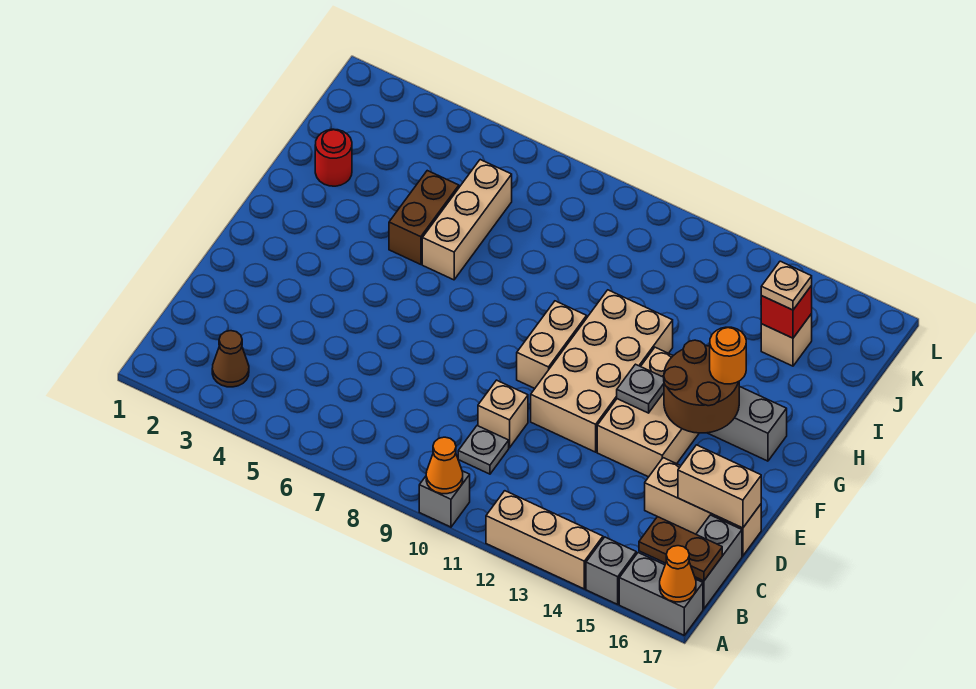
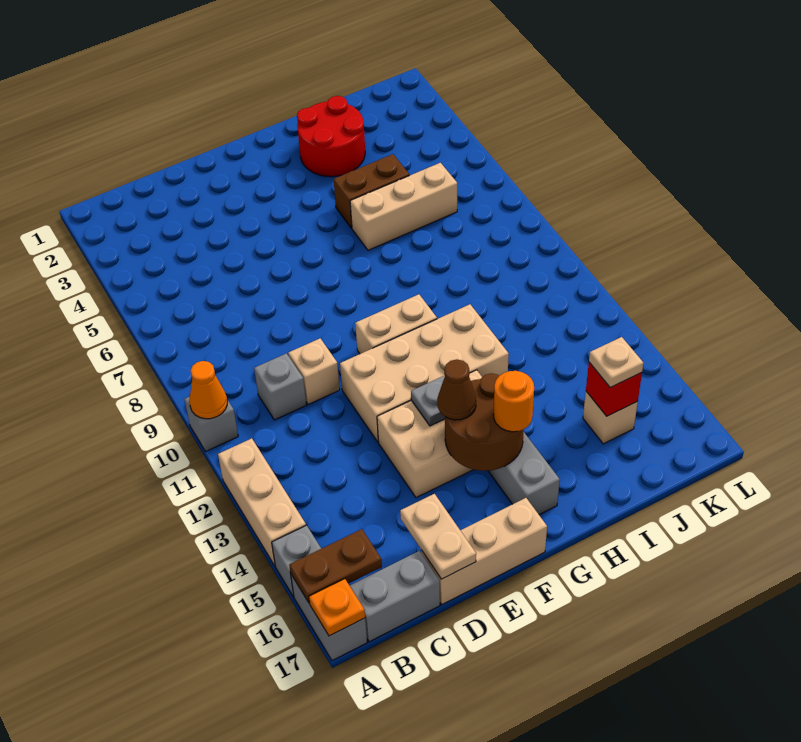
orange 1x1 cone [660,546,696,602] -> orange 1x1 plate [309,579,365,636]
brown 1x1 cone [212,331,249,387] -> brown 1x1 cone moved to [437,359,476,420]
brown 1x2 plate [639,517,722,581] -> brown 1x2 plate turned to [289,529,382,603]
grey 1x1 plate [458,426,509,474] -> grey 1x1 brick [254,353,306,420]
tan 1x3 brick [645,458,761,556] -> tan 1x3 brick turned to [421,498,547,604]
tan 1x2 brick [678,445,761,528] -> tan 1x2 plate [400,494,476,579]
red 1x1 round brick [315,129,352,186] -> red 2x2 round brick [297,96,365,177]

